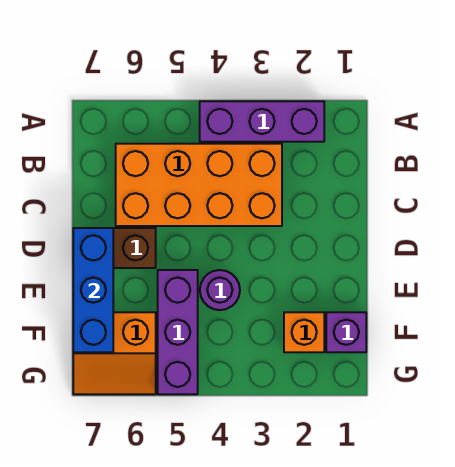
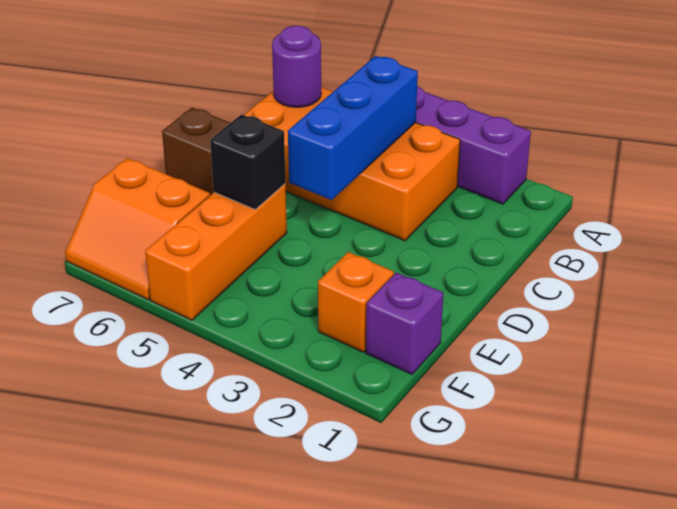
blue 1x3 brick [73,228,113,352] -> blue 1x3 brick moved to [288,56,418,200]
purple 1x1 round brick [200,270,240,310] -> purple 1x1 round brick moved to [272,26,321,107]
purple 1x3 brick [158,270,198,394] -> orange 1x3 brick [145,184,287,320]
none -> black 1x1 brick [210,114,285,209]

